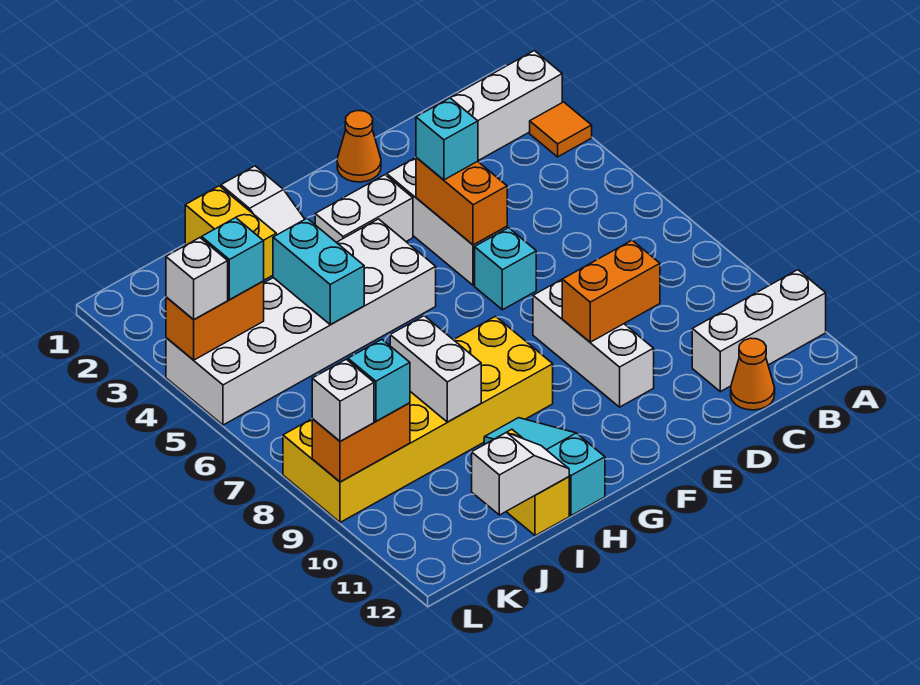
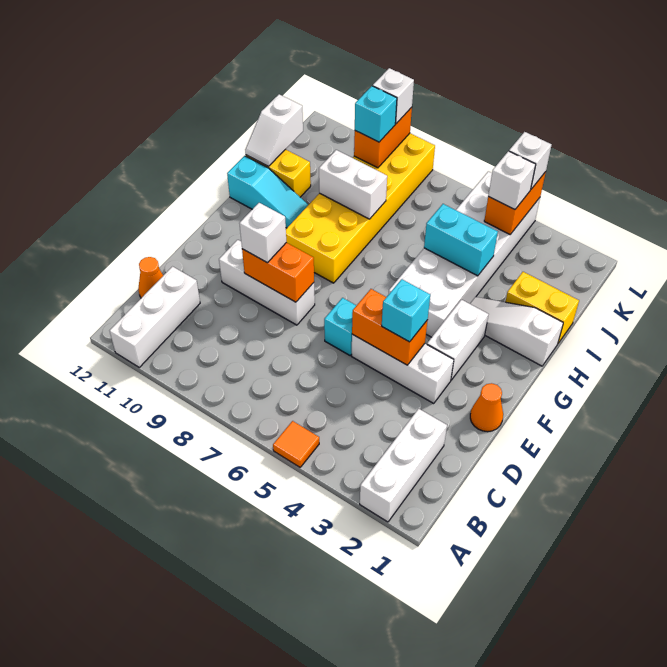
orange 1x1 tile [530,102,592,157] -> orange 1x1 tile moved to [273,421,319,467]
orange 1x2 brick [562,240,660,342] -> orange 1x2 brick turned to [242,243,314,302]
none -> white 1x1 brick [239,203,286,263]
cyan 1x1 brick [202,218,264,300] -> white 1x1 brick [488,151,536,209]

